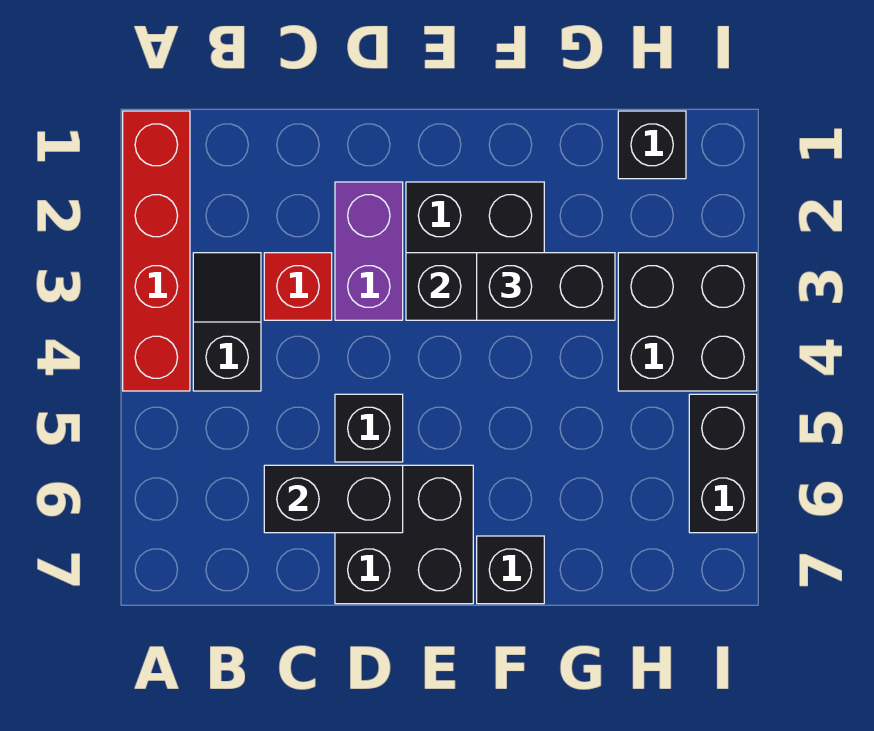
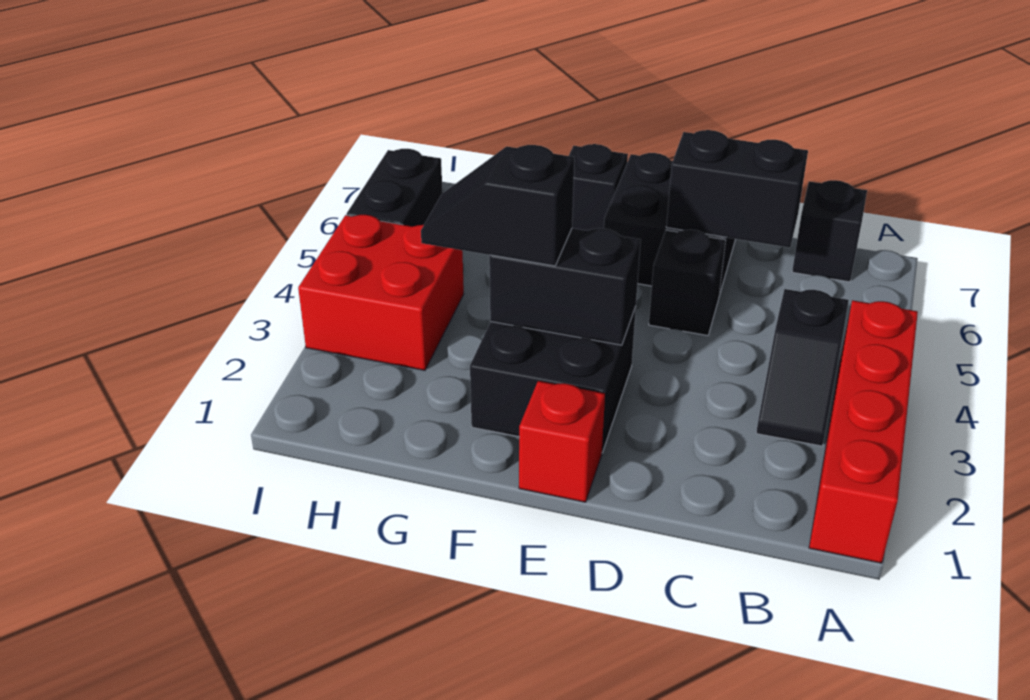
red 1x1 brick [264,253,332,320] -> red 1x1 brick moved to [519,381,605,502]
purple 1x2 brick [335,182,403,320] -> none
black 1x2 brick [477,253,615,320] -> black 1x2 slope [421,145,574,266]
black 1x1 brick [618,111,686,179] -> black 1x1 brick moved to [792,180,867,282]
black 2x2 brick [618,253,757,391] -> red 2x2 brick [298,215,464,370]

